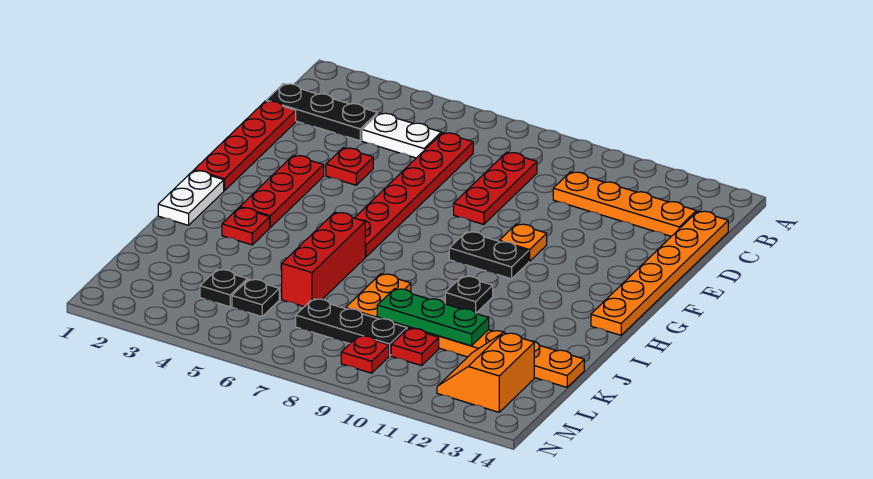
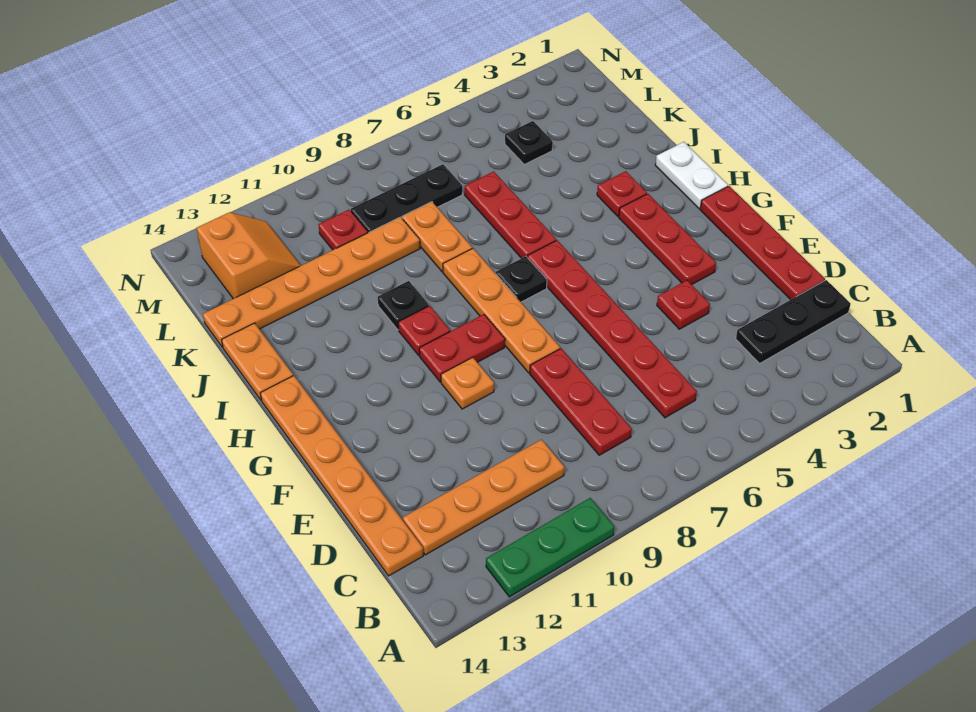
white 1x2 plate [362,113,441,158] -> none
none -> orange 1x4 plate [443,248,560,373]
black 1x2 plate [449,231,529,279] -> red 1x2 plate [419,314,505,382]
red 1x3 brick [282,212,365,307] -> red 1x3 plate [465,172,556,258]
none -> orange 1x2 plate [222,323,293,400]
green 1x3 plate [377,289,489,346] -> green 1x3 plate moved to [486,498,614,597]
black 1x1 plate [232,279,279,317] -> black 1x1 plate moved to [496,256,547,302]
red 1x1 plate [341,336,389,373] -> red 1x1 plate moved to [398,306,450,355]

